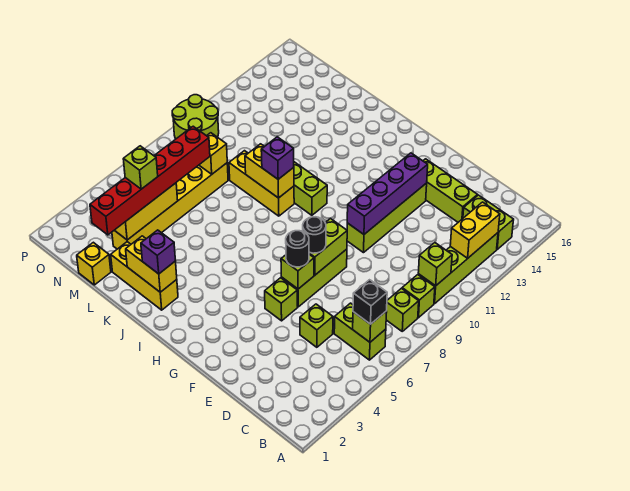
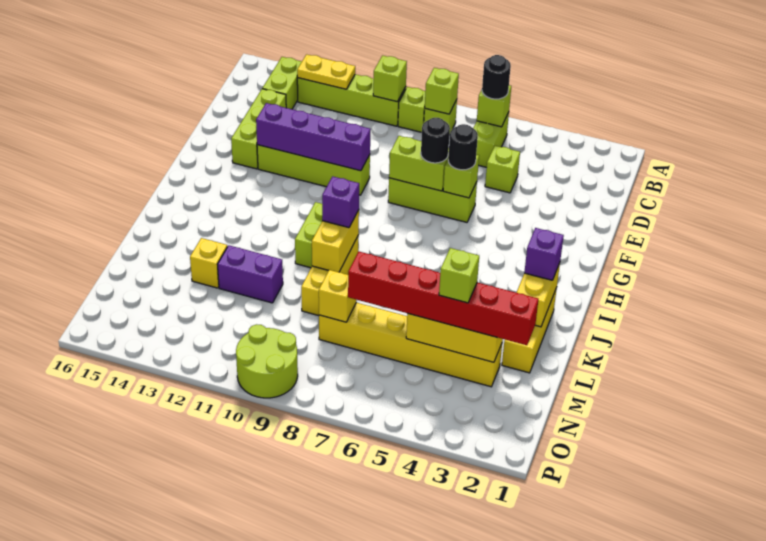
black 1x1 brick [353,280,387,324] -> black 1x1 round brick [482,55,511,99]
yellow 1x2 brick [450,202,500,258] -> yellow 1x2 plate [297,54,355,89]
lime 1x1 brick [265,278,298,321] -> lime 1x1 brick moved to [425,68,459,114]
none -> purple 1x2 brick [217,245,283,303]
yellow 1x1 brick [77,242,111,285] -> yellow 1x1 brick moved to [190,238,227,288]

